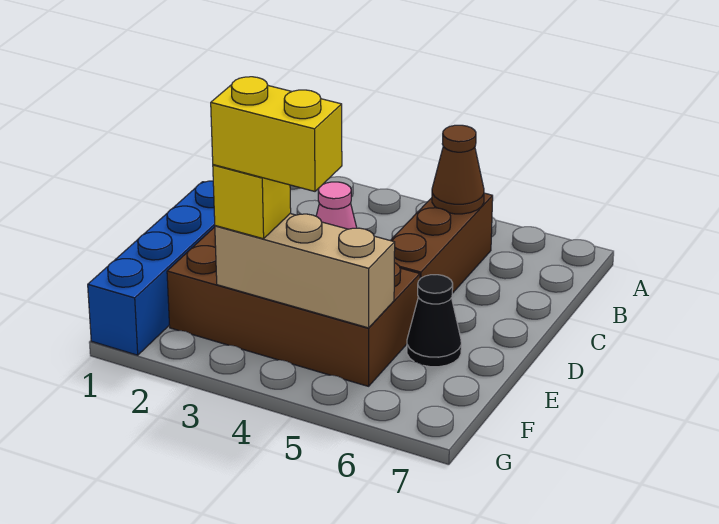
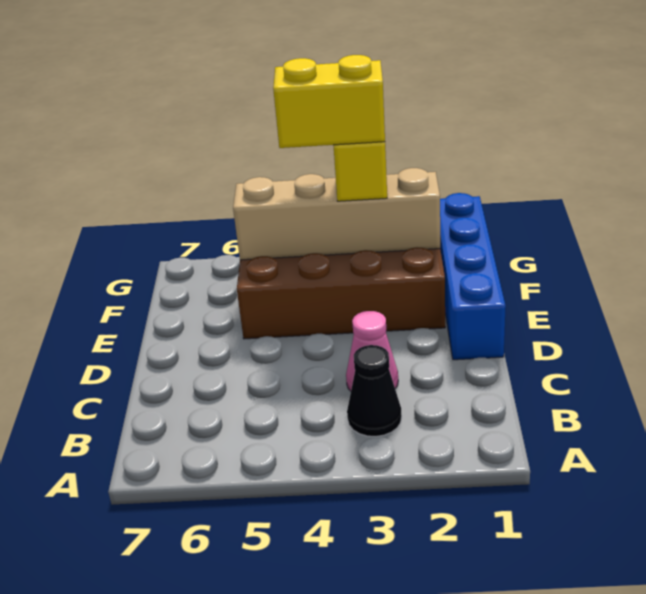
brown 1x3 brick [390,193,493,293] -> none
brown 1x1 cone [432,125,484,214] -> none
black 1x1 cone [407,275,461,367] -> black 1x1 cone moved to [347,345,402,437]
tan 1x3 brick [215,214,395,328] -> tan 1x4 brick [233,168,440,260]

